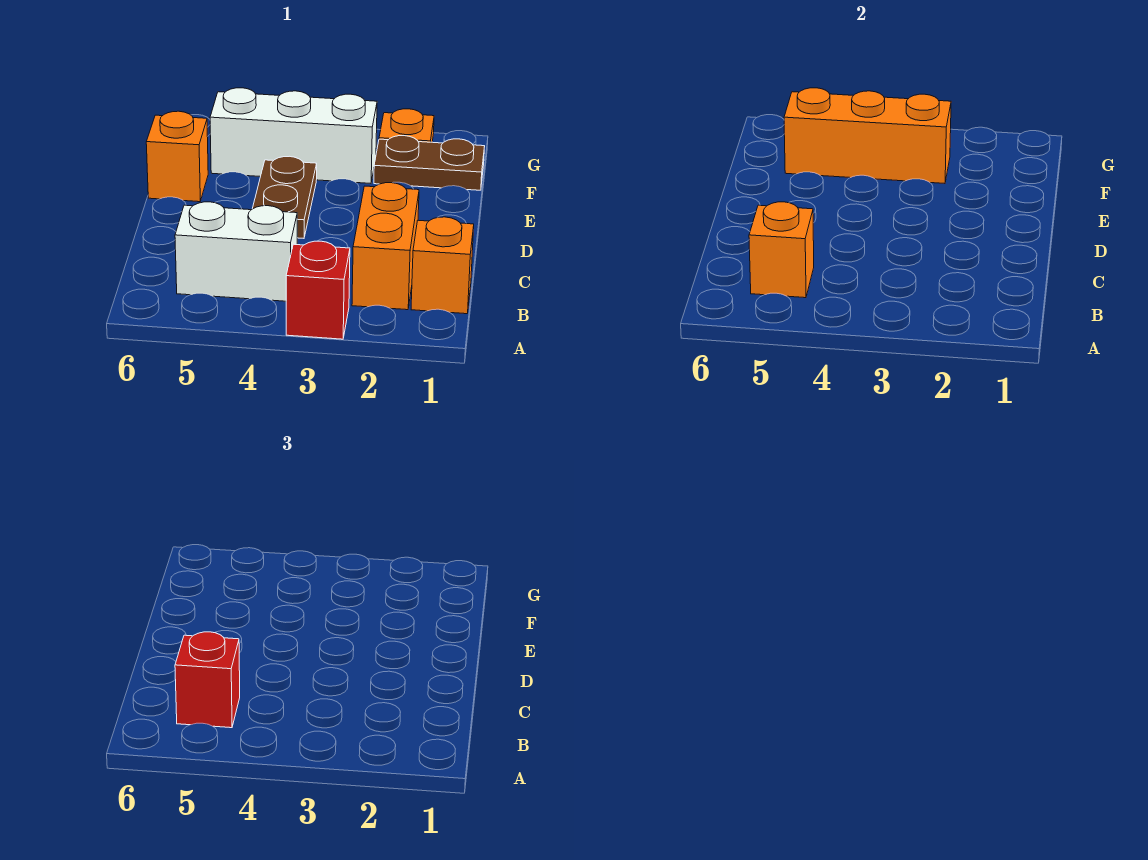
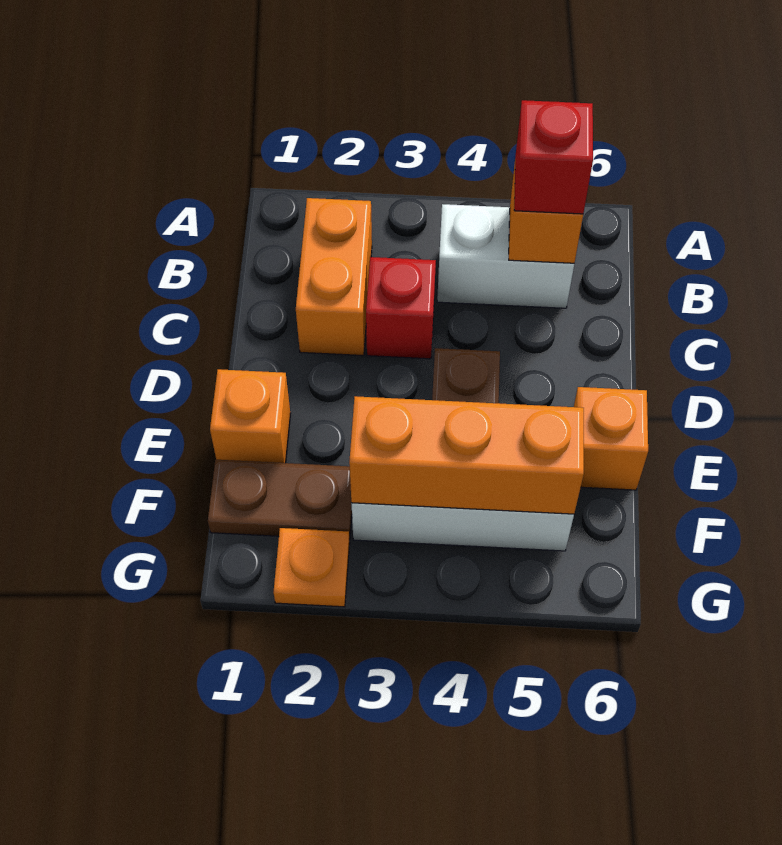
red 1x1 brick [286,241,350,339] -> red 1x1 brick moved to [366,257,436,359]
orange 1x1 brick [411,217,474,314] -> orange 1x1 brick moved to [210,369,290,463]

